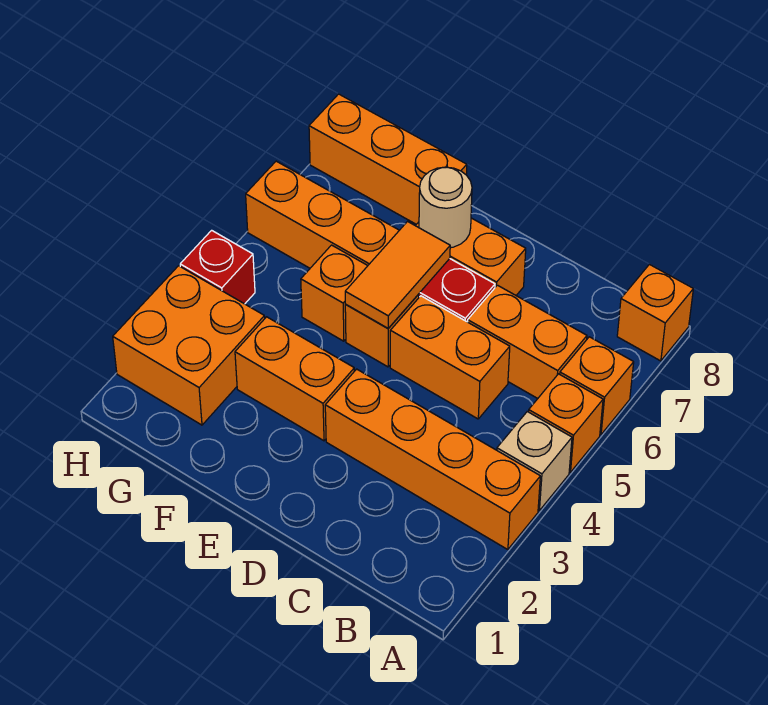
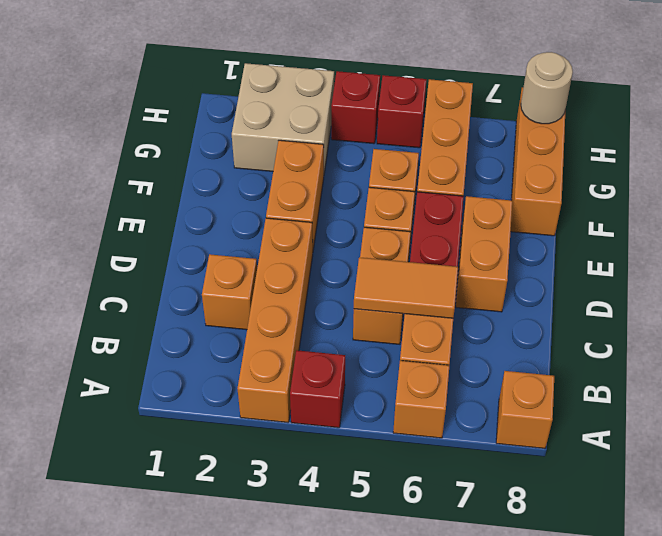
tan 1x1 brick [497,412,572,510] -> red 1x1 brick [290,350,345,428]
orange 1x1 brick [529,374,603,472] -> orange 1x1 brick moved to [202,254,257,330]
orange 1x2 tile [345,222,450,328] -> orange 1x2 tile moved to [354,257,458,318]
tan 1x1 round brick [419,167,472,248] -> tan 1x1 round brick moved to [521,52,573,124]
orange 2x2 brick [113,266,265,425] -> tan 2x2 brick [232,63,334,173]
none -> red 1x1 brick [377,75,426,148]

